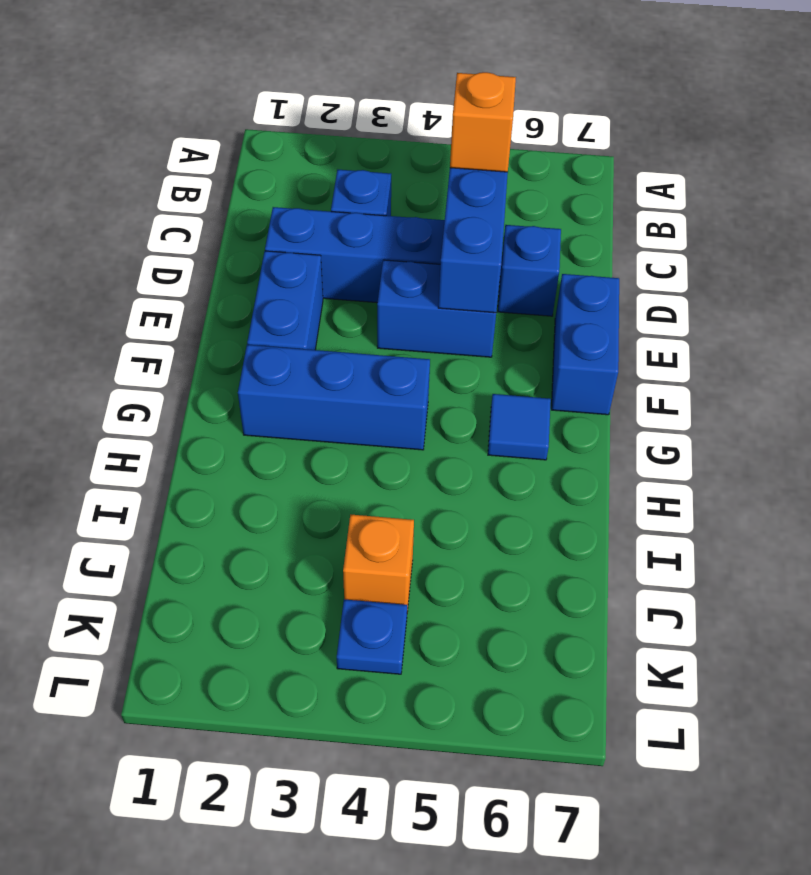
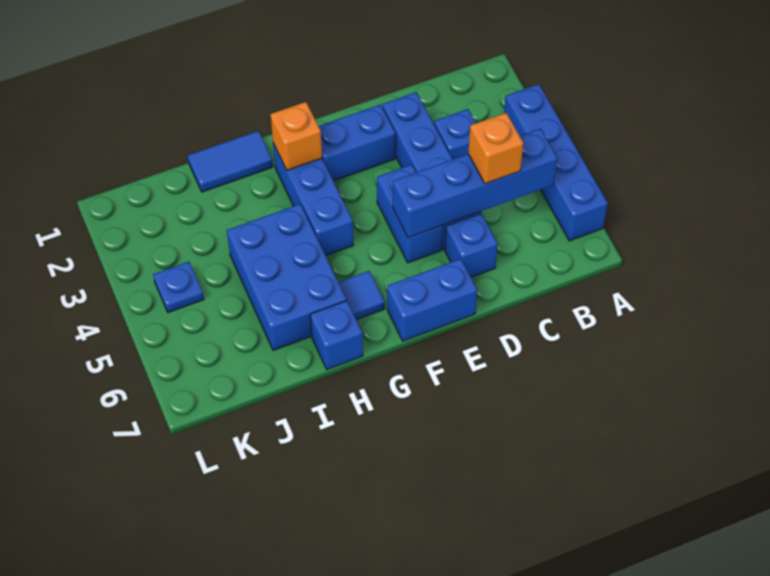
none -> blue 1x4 brick [504,84,608,241]
none -> blue 1x2 tile [188,131,273,192]
none -> blue 2x3 brick [227,204,346,350]
none -> blue 1x1 brick [310,301,363,369]
orange 1x1 brick [343,515,414,611] -> orange 1x1 brick moved to [270,102,322,170]

